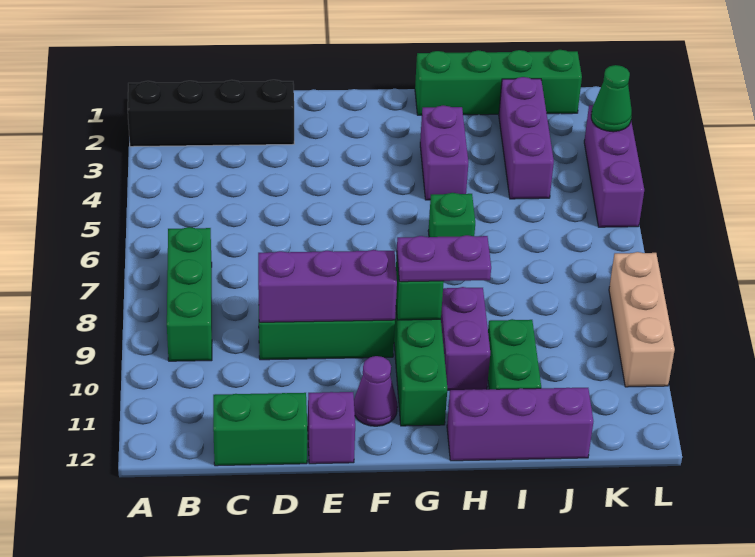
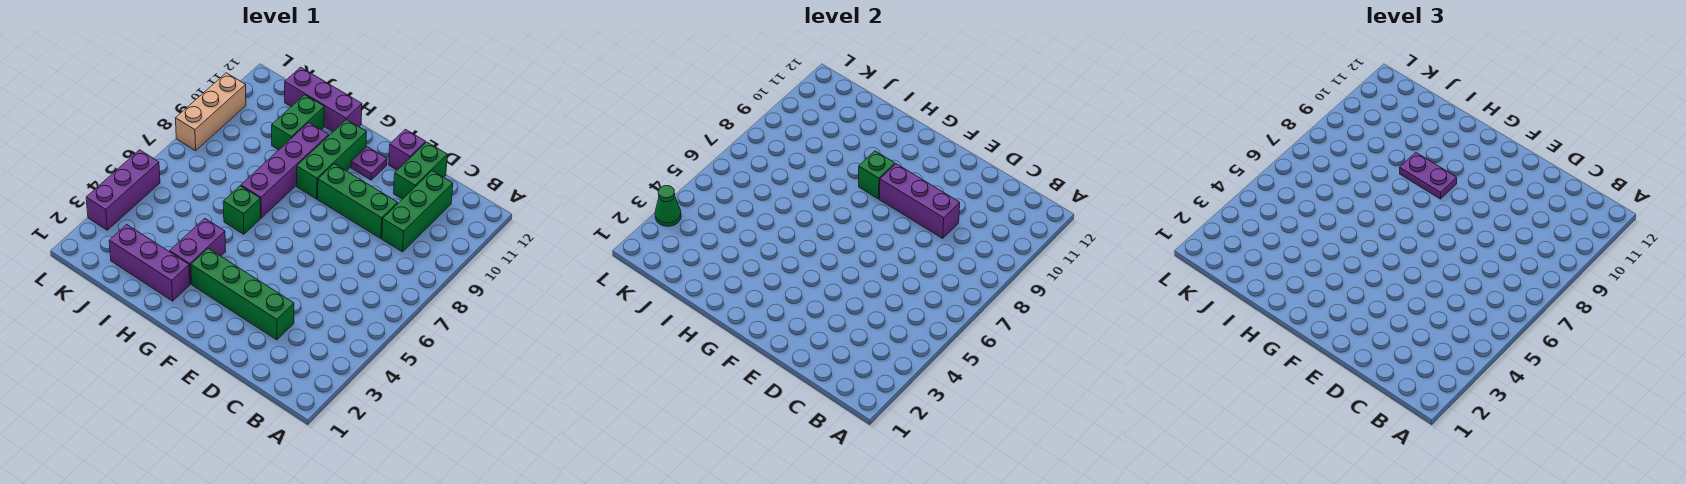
black 1x4 brick [128,80,294,147] -> none
green 1x3 brick [167,227,212,361] -> green 1x3 brick moved to [382,171,453,252]
green 1x2 brick [213,393,307,466] -> green 1x2 brick turned to [394,142,447,199]
purple 1x1 cone [354,356,397,426] -> purple 1x1 plate [351,147,387,180]
green 1x4 brick [415,50,582,115] -> green 1x4 brick moved to [191,248,294,340]
purple 1x2 brick [441,287,490,390] -> purple 1x4 brick [241,123,329,218]
purple 1x3 brick [499,77,554,199] -> purple 1x3 brick turned to [109,225,190,301]

